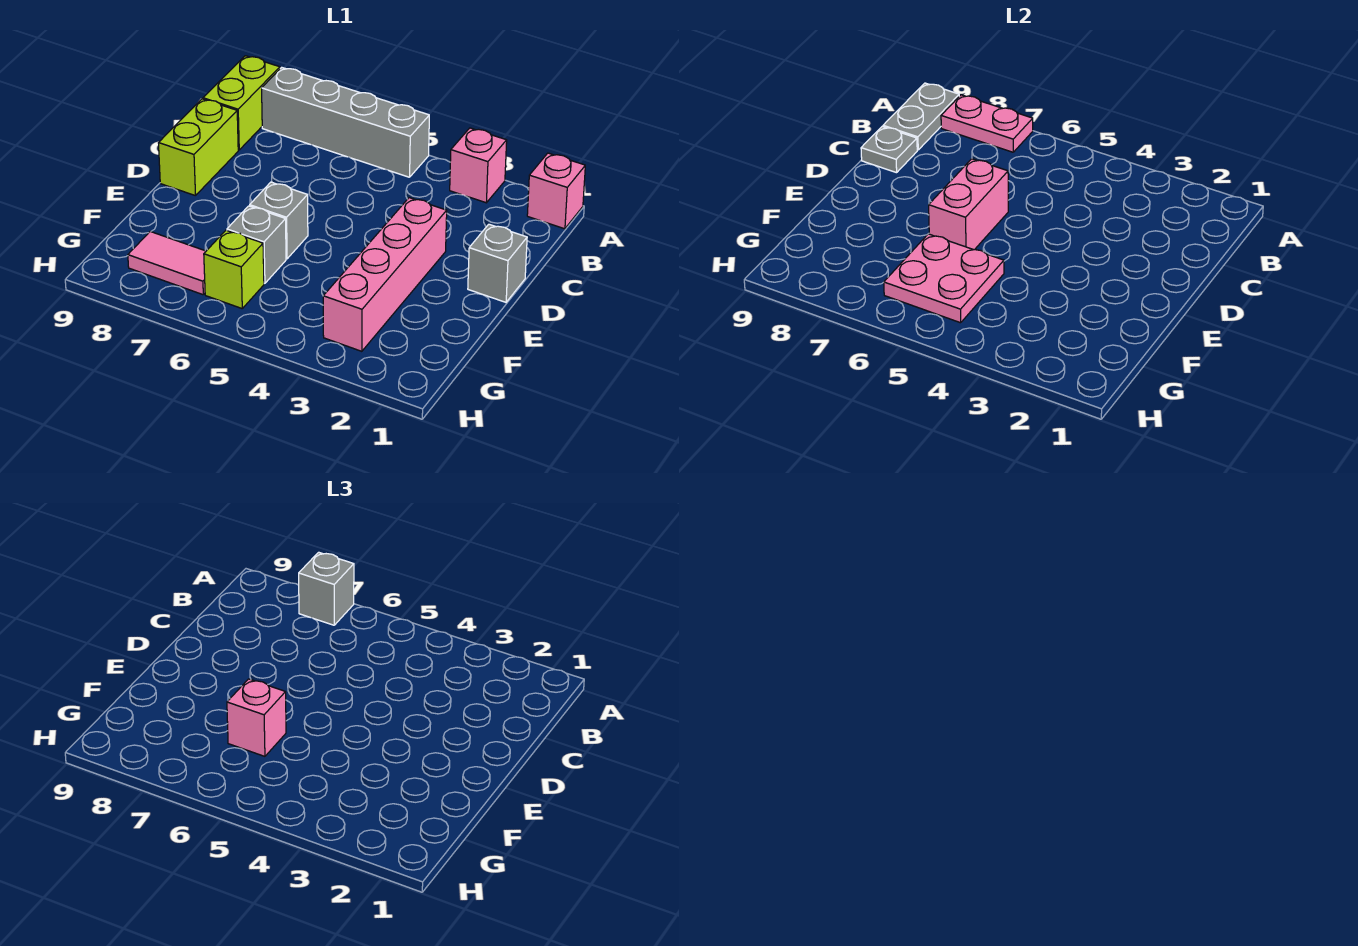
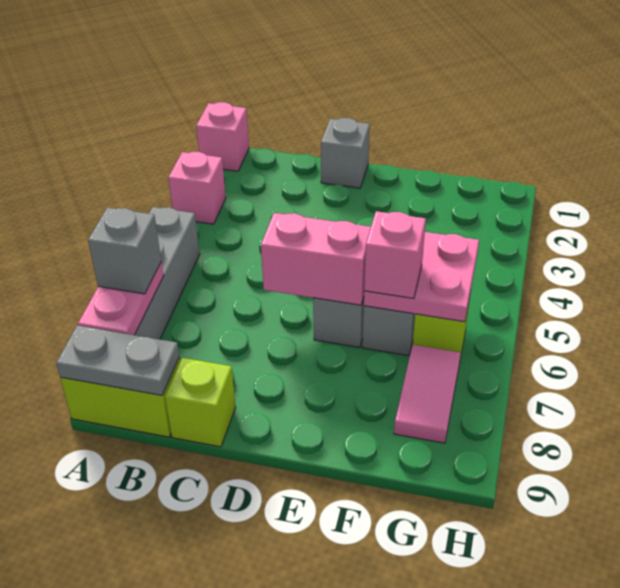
lime 1x2 brick [159,99,238,196] -> lime 1x1 brick [165,358,236,447]
grey 1x1 plate [861,127,917,173] -> none
pink 1x4 brick [323,198,447,351] -> none

